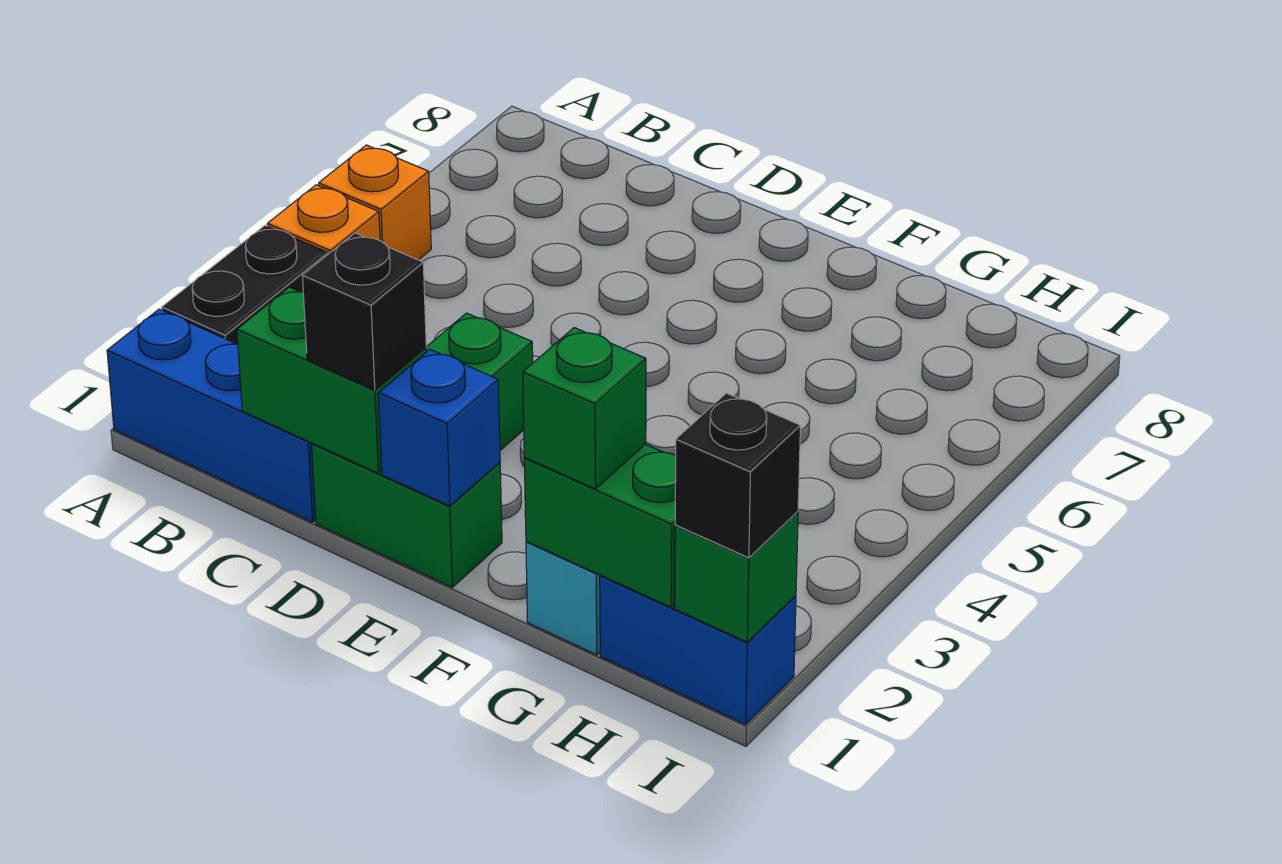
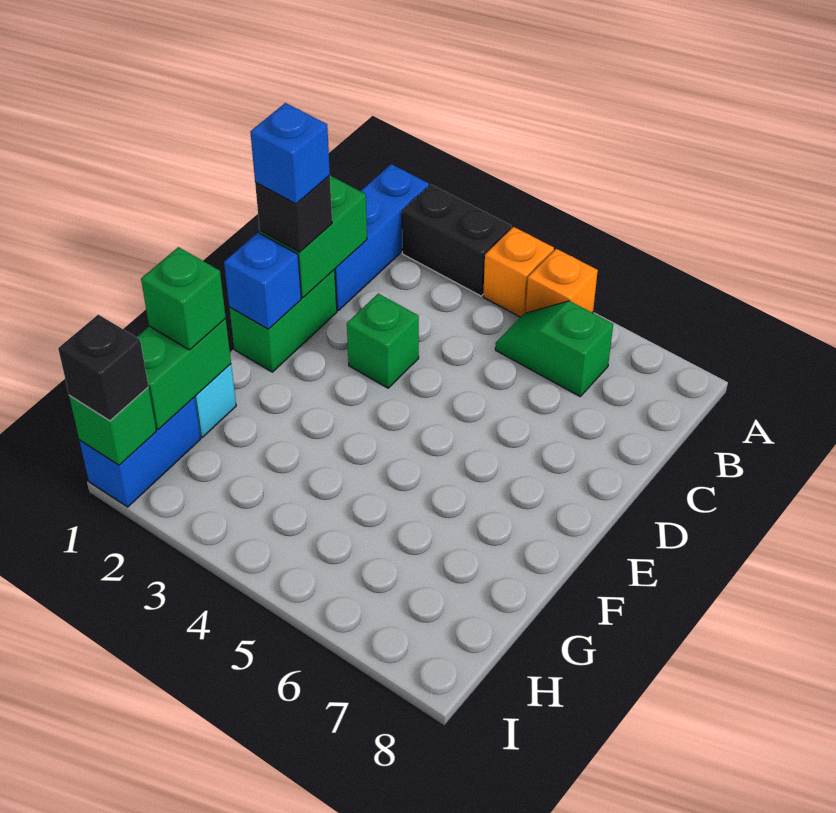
none -> green 1x2 slope [495,301,613,396]
none -> blue 1x1 brick [250,103,330,204]

